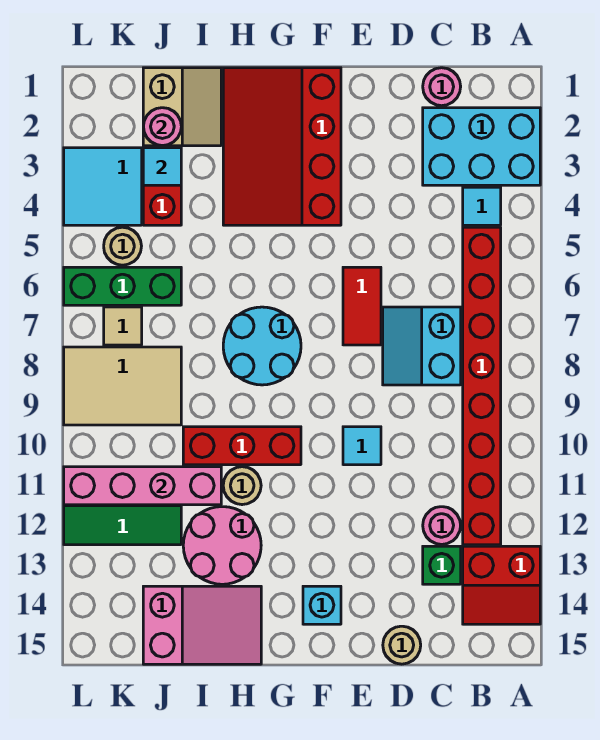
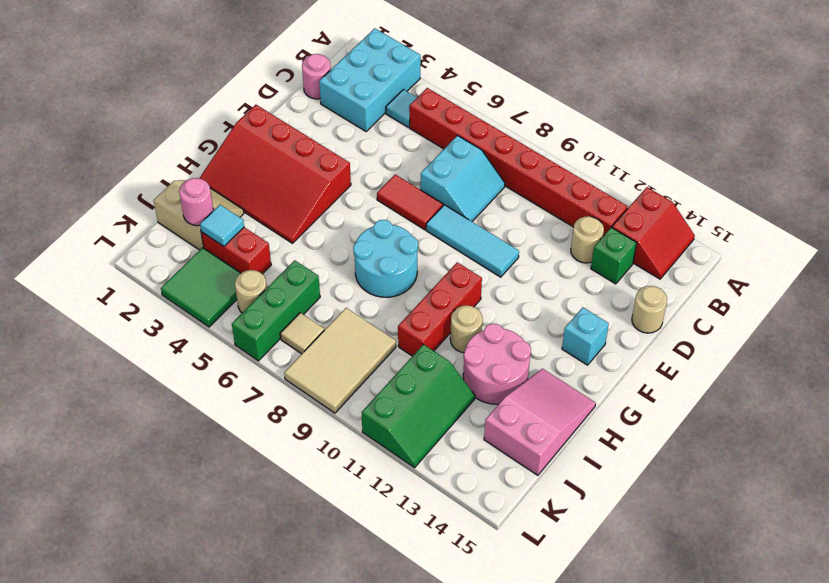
cyan 2x2 slope [383,307,461,385] -> cyan 2x2 slope turned to [420,136,505,221]
pink 1x1 round brick [423,507,461,544] -> tan 1x1 round brick [571,216,604,263]
cyan 1x1 tile [343,427,381,465] -> cyan 1x3 tile [426,205,519,277]
pink 1x4 brick [64,467,221,505] -> none
cyan 2x2 tile [64,148,142,225] -> green 2x2 tile [161,248,241,327]

